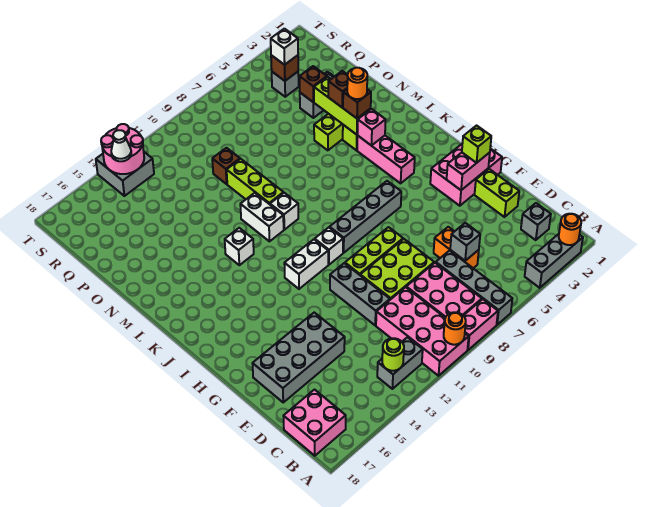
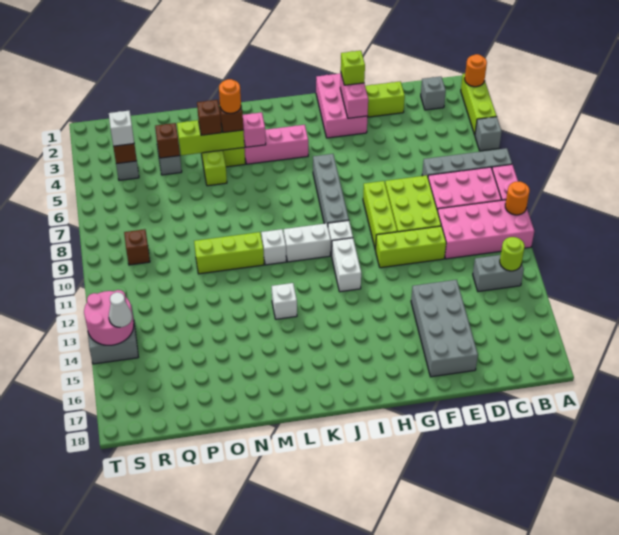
grey 1x3 brick [525,234,583,288] -> lime 1x3 brick [461,74,497,135]
grey 1x2 brick [377,337,423,389] -> grey 1x2 brick turned to [473,255,524,292]
pink 2x2 brick [284,390,346,456] -> none
orange 1x2 brick [434,227,479,268] -> none
grey 1x1 brick [450,223,480,261] -> grey 1x1 brick moved to [475,117,502,151]
grey 1x3 brick [330,263,390,325] -> lime 1x3 brick [376,226,446,268]
white 1x2 brick [240,193,284,241] -> white 1x2 brick moved to [284,223,331,262]
brown 1x1 brick [212,148,240,184] -> brown 1x1 brick moved to [124,229,150,265]

